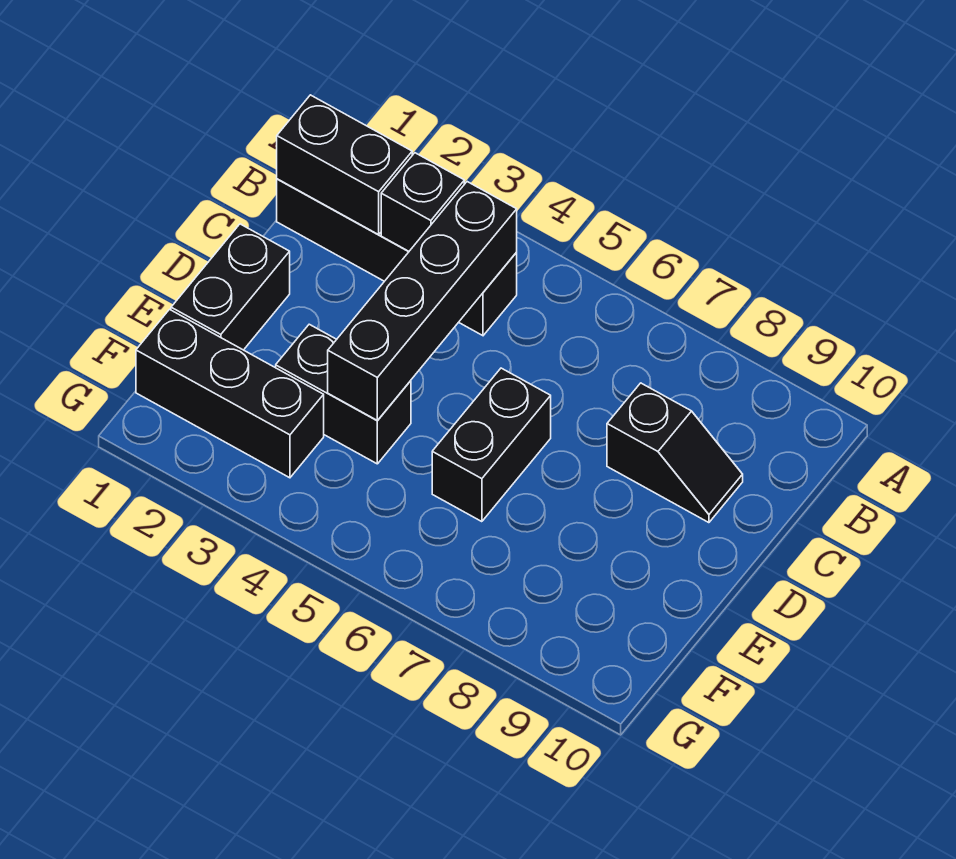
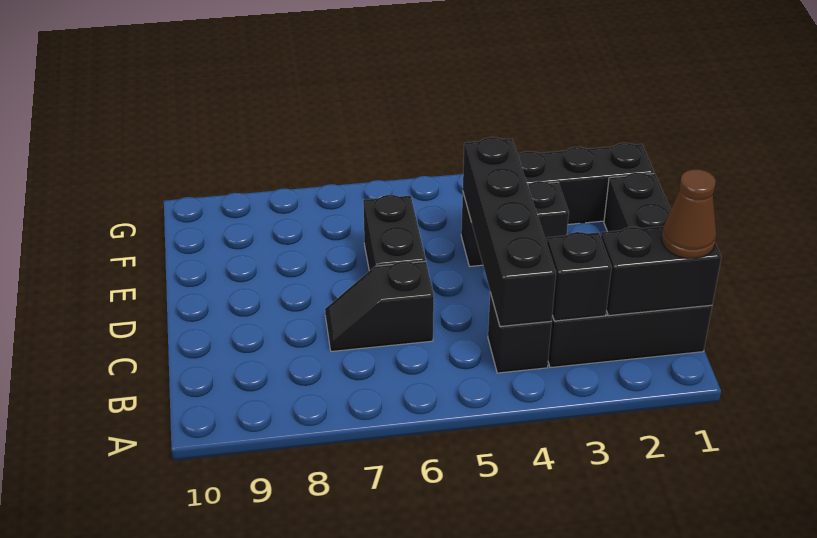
none -> brown 1x1 cone [661,169,716,258]
black 1x2 slope [607,383,743,523] -> black 1x2 slope moved to [325,261,434,351]

